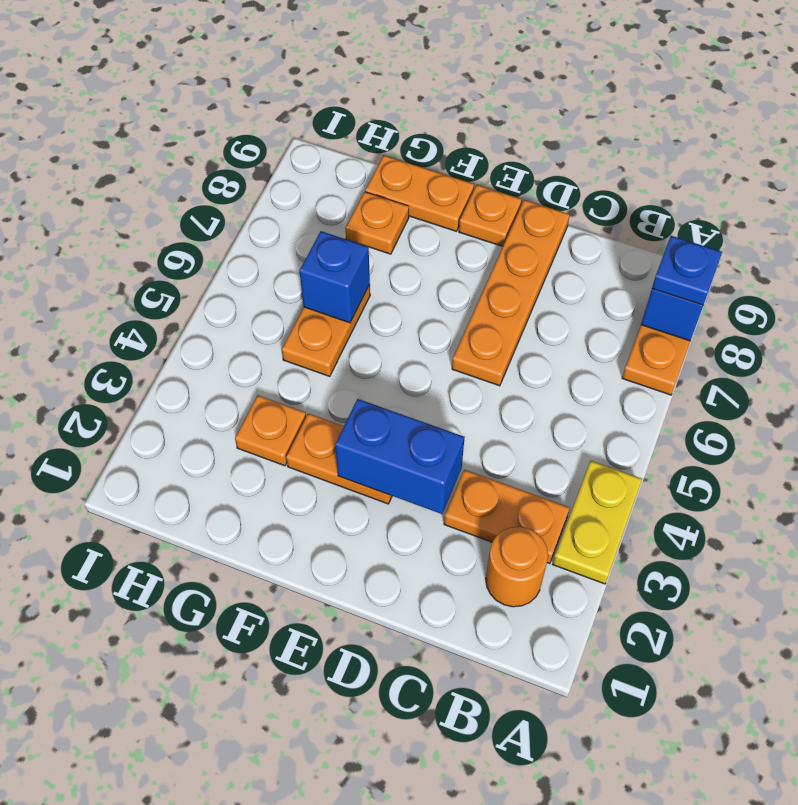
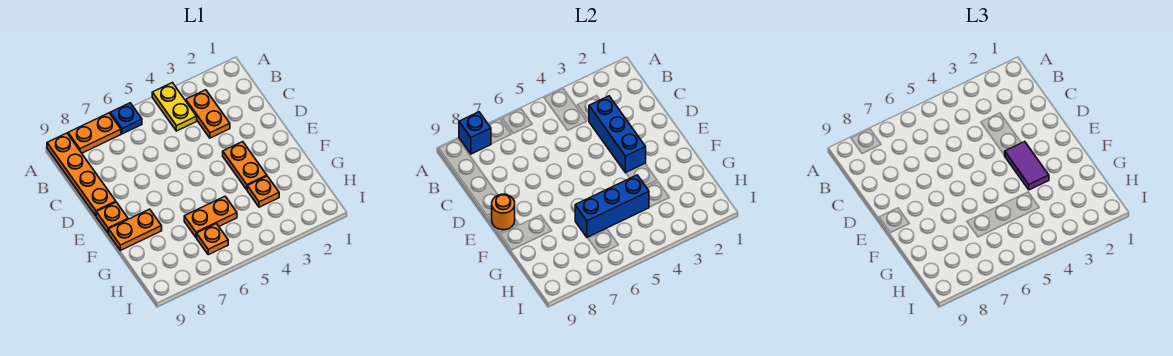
yellow 1x2 plate [553,461,642,584] -> yellow 1x2 plate turned to [152,83,197,131]
blue 1x1 plate [652,236,722,305] -> blue 1x1 plate moved to [110,103,142,134]
orange 1x1 round brick [486,527,548,607] -> orange 1x1 round brick moved to [491,194,515,230]
blue 1x2 brick [335,399,465,514] -> blue 1x3 brick [589,96,646,173]
orange 1x4 plate [452,200,570,386] -> orange 1x4 plate turned to [47,133,116,216]
none -> purple 1x2 tile [1005,142,1049,190]
orange 1x2 plate [365,155,474,231] -> orange 1x2 plate turned to [109,209,162,250]
blue 1x1 brick [300,231,370,323] -> blue 1x3 brick [575,175,649,237]
orange 1x1 plate [346,192,409,254] -> orange 1x1 plate moved to [197,224,228,255]

